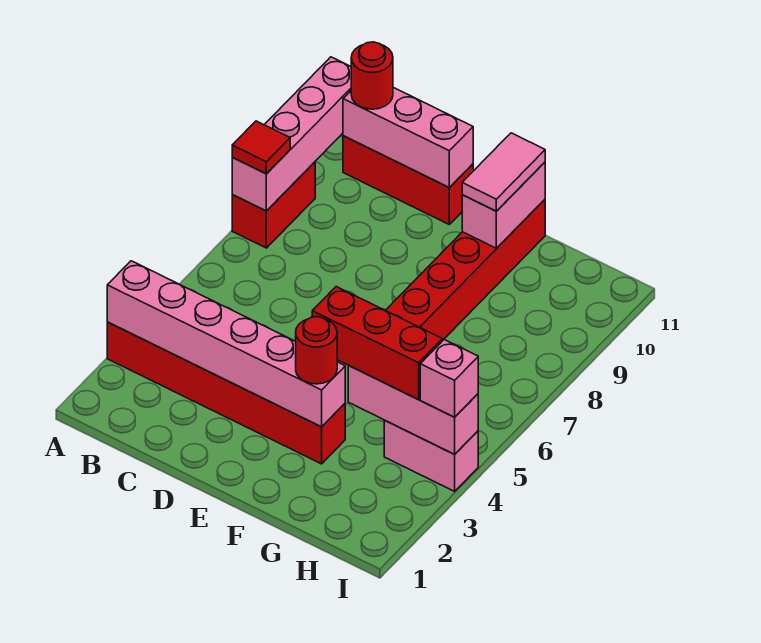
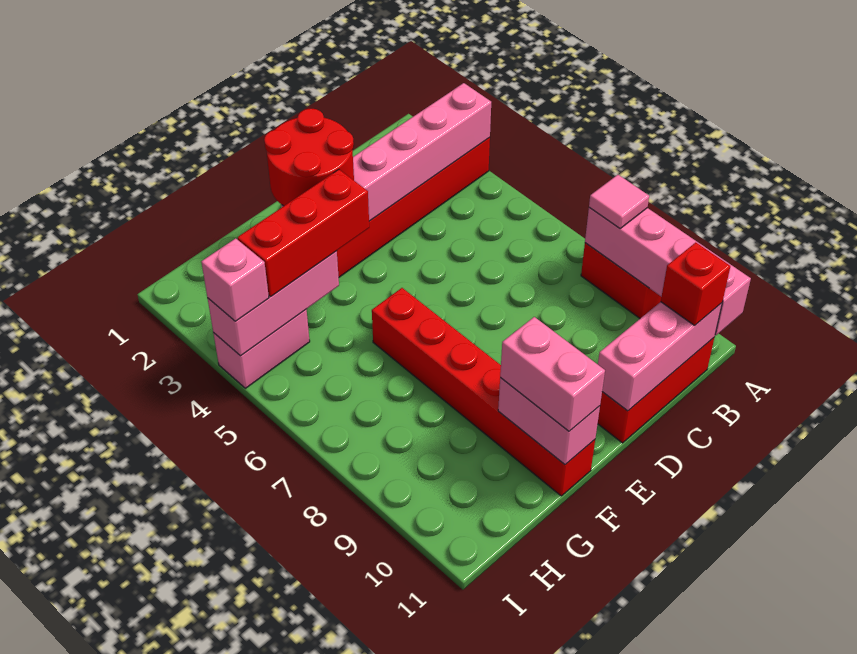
red 1x1 tile [232,121,290,174] -> pink 1x1 tile [589,175,649,228]
red 1x1 round brick [351,42,393,109] -> red 1x1 brick [661,242,730,325]
red 1x1 round brick [296,317,337,384] -> red 2x2 round brick [264,109,354,206]
pink 1x2 tile [462,133,545,211] -> pink 1x2 brick [500,317,605,431]

